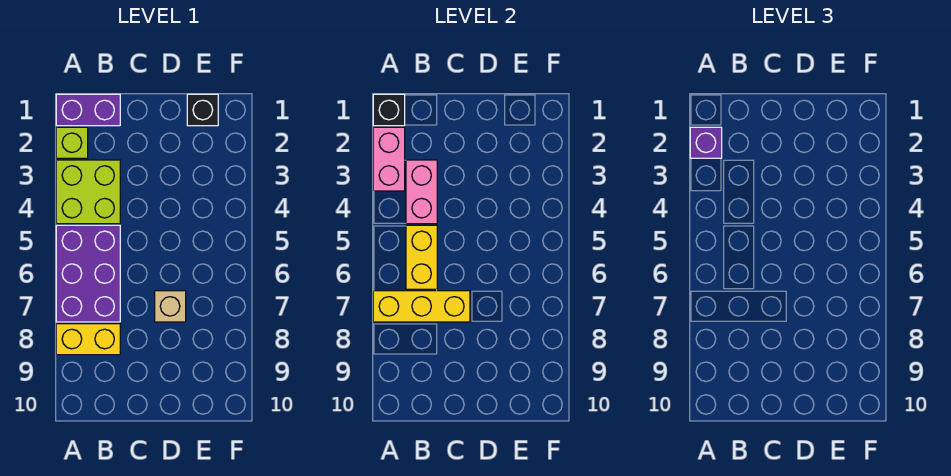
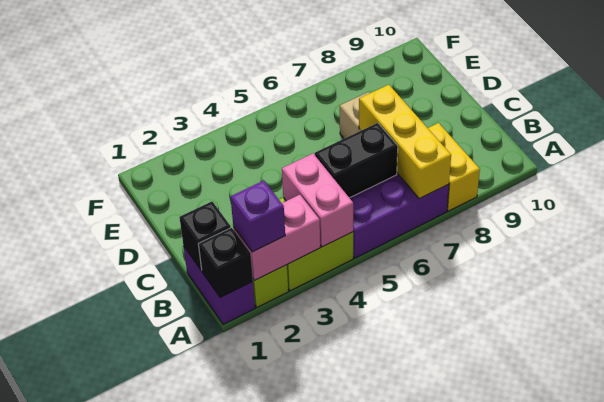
pink 1x2 brick [406,160,437,224] -> pink 1x2 brick turned to [282,154,353,247]
yellow 1x2 brick [406,225,437,289] -> black 1x2 brick [315,123,398,198]
black 1x1 brick [187,94,218,126] -> black 1x1 brick moved to [179,201,231,270]

